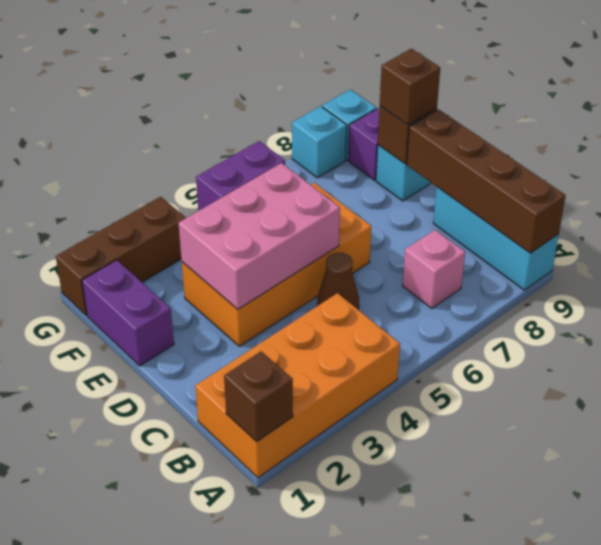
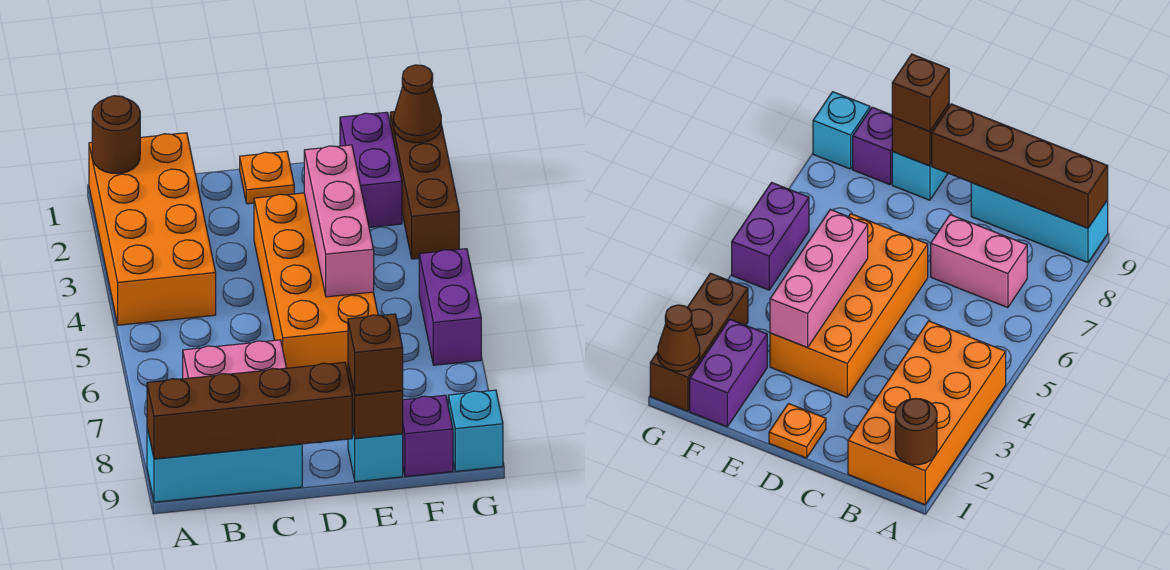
brown 1x1 brick [224,352,293,442] -> brown 1x1 round brick [92,96,140,174]
pink 1x1 brick [402,230,465,308] -> pink 1x2 brick [183,340,286,379]
brown 1x1 cone [317,253,359,309] -> brown 1x1 cone moved to [394,65,441,143]
none -> orange 1x1 plate [240,151,294,204]
pink 2x3 brick [179,163,340,309] -> pink 1x3 brick [304,145,374,297]
purple 1x2 brick [82,260,174,366] -> purple 1x2 brick turned to [340,112,402,227]
cyan 1x1 brick [292,106,347,178] -> none

